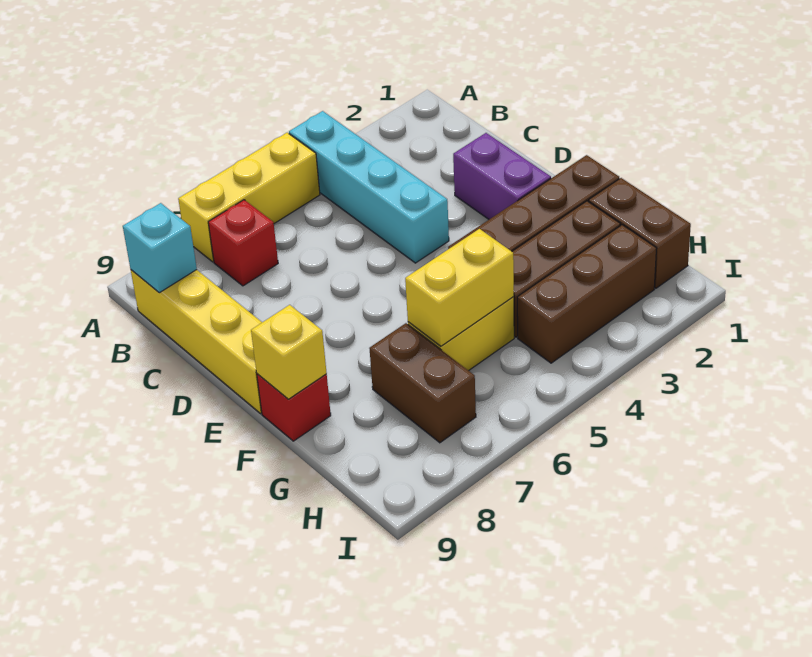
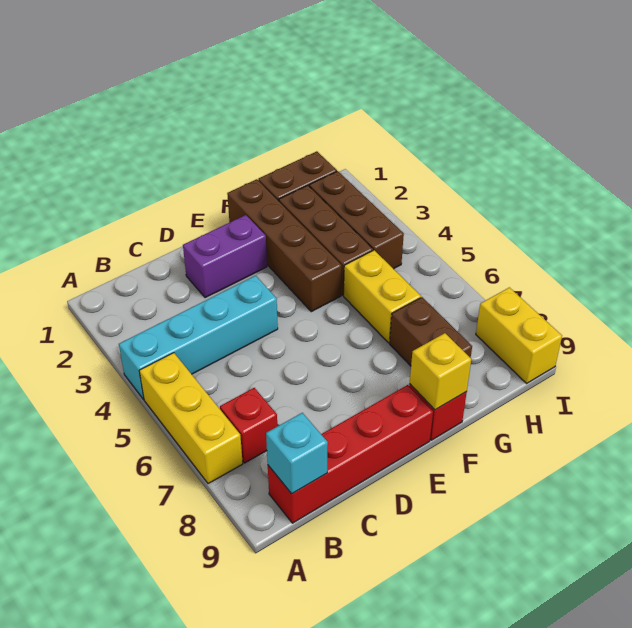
yellow 1x4 brick [131,270,262,414] -> red 1x4 brick [268,385,433,523]
yellow 1x2 brick [405,229,514,346] -> yellow 1x2 brick moved to [476,287,562,383]
brown 1x2 brick [369,323,476,443] -> brown 1x2 brick turned to [390,297,472,366]

